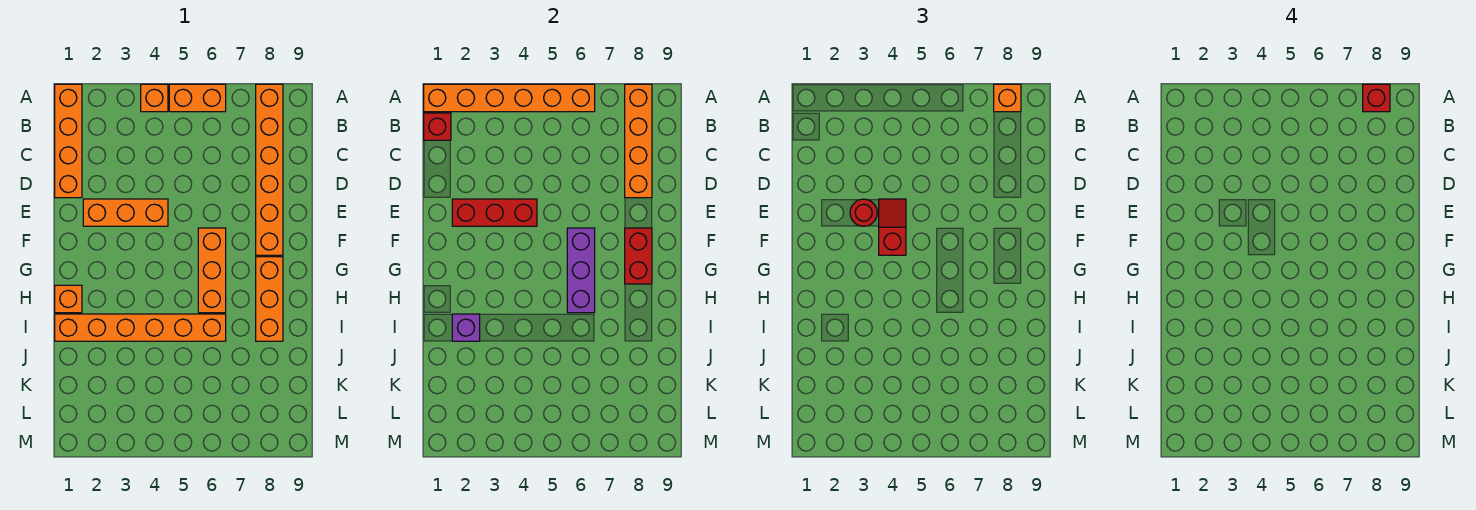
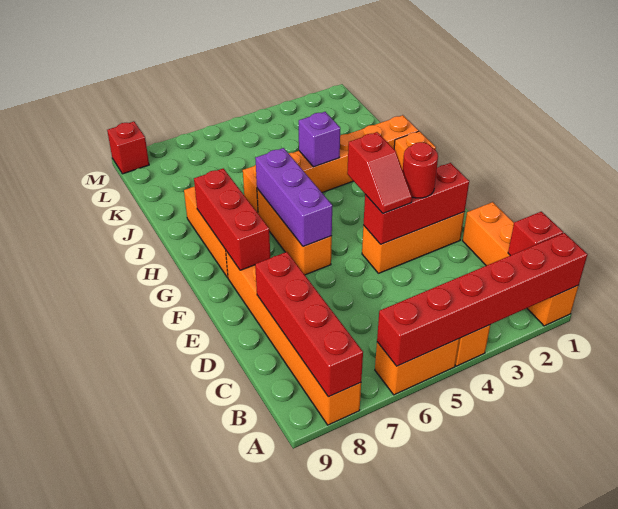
orange 1x6 brick [424,84,595,112] -> red 1x6 brick [377,233,587,366]
orange 1x4 brick [625,84,652,198] -> red 1x4 brick [255,252,363,397]
orange 1x1 brick [994,84,1021,112] -> none
red 1x1 brick [1363,84,1390,112] -> red 1x1 brick moved to [107,122,149,174]
red 1x2 brick [625,228,652,284] -> red 1x3 brick [194,168,270,270]
purple 1x1 brick [452,314,480,341] -> purple 1x1 brick moved to [299,112,340,167]

